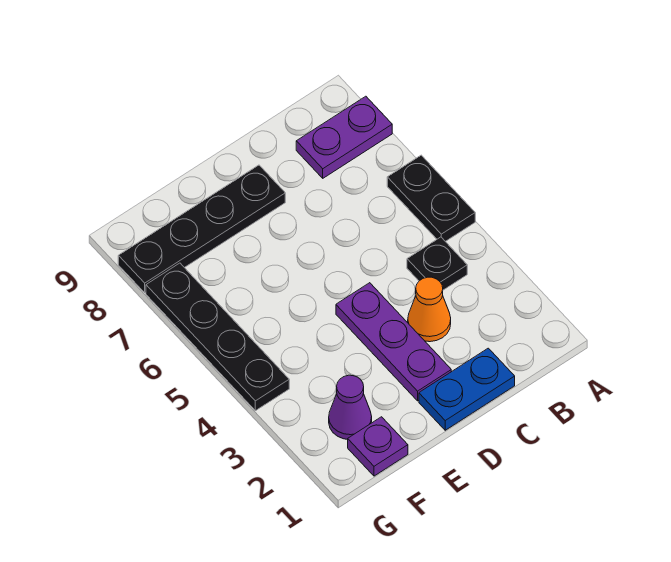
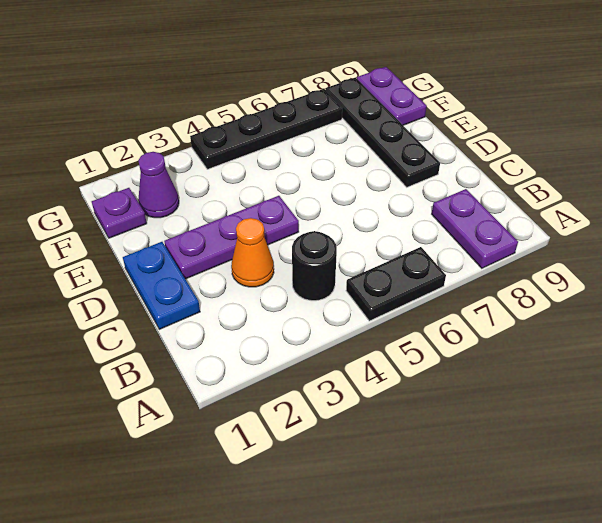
black 1x1 plate [407,237,467,290] -> black 1x1 round brick [292,231,337,301]
none -> purple 1x2 plate [357,67,427,125]

